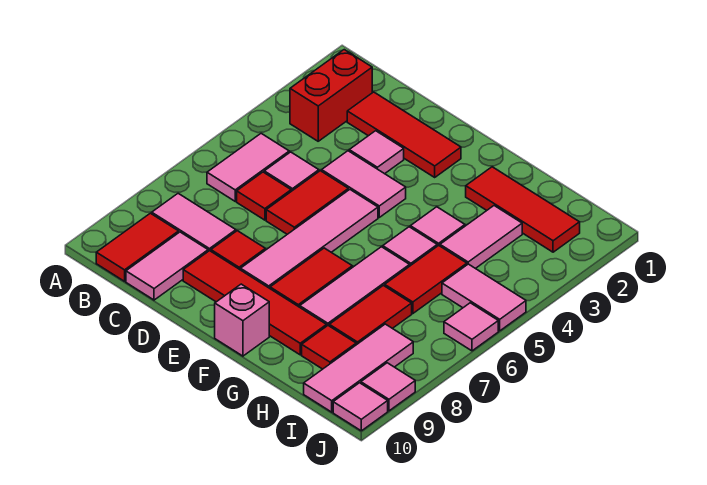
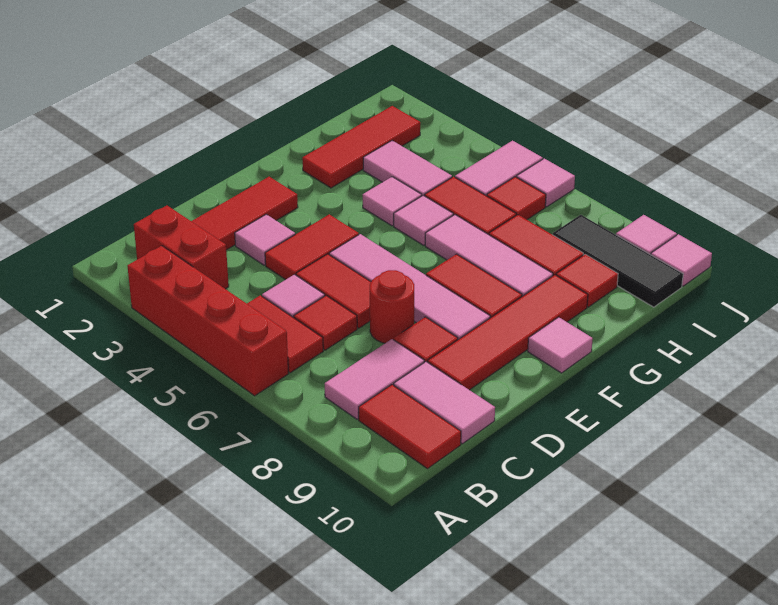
none -> red 1x4 brick [127,246,289,396]
pink 1x2 tile [207,133,289,201] -> red 1x2 tile [247,295,323,373]
pink 1x2 tile [322,151,406,217] -> red 1x2 tile [265,214,359,280]
none -> red 1x1 round brick [370,270,414,343]
pink 1x1 brick [215,284,269,356] -> pink 1x1 tile [528,317,593,373]
none -> red 1x1 tile [487,177,546,220]
pink 1x3 tile [304,324,413,412] -> black 1x3 tile [552,215,683,307]

